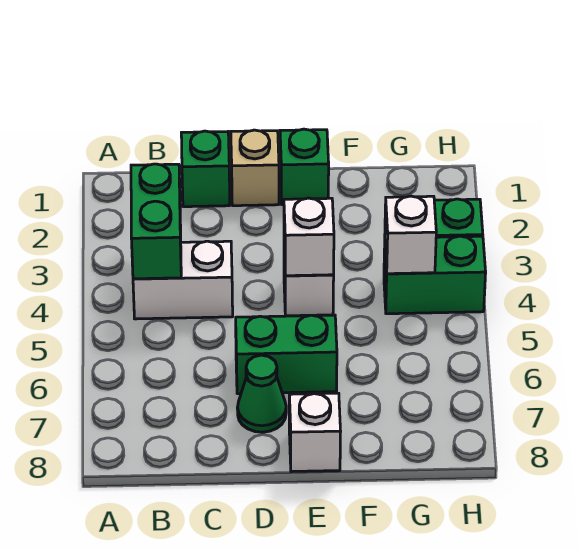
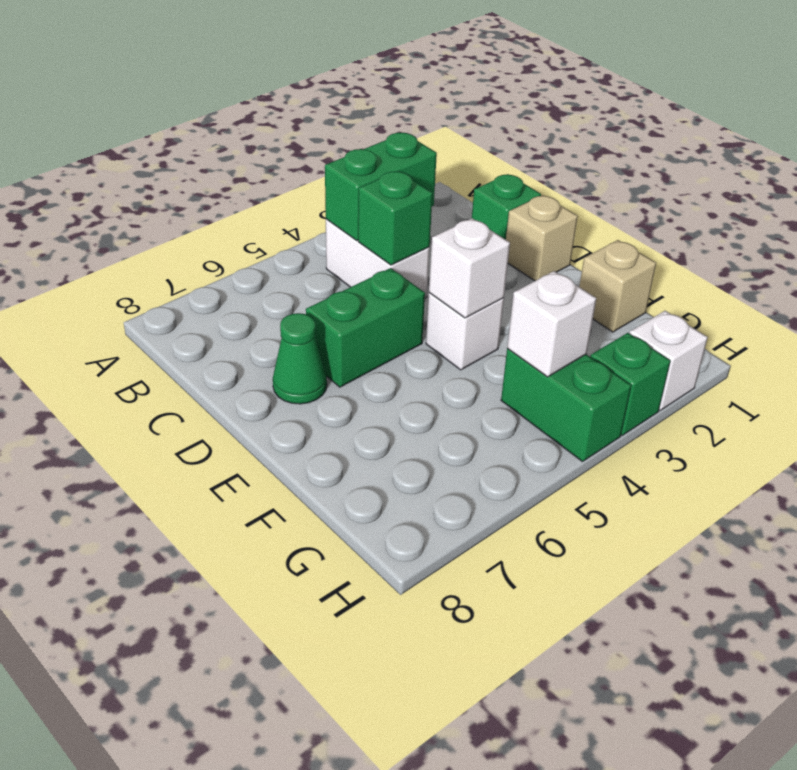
green 1x2 brick [236,315,337,394] -> green 1x2 brick turned to [306,268,425,387]
green 1x1 brick [280,129,329,205] -> green 1x1 brick moved to [358,171,433,265]
white 1x1 brick [289,393,341,472] -> white 1x1 brick moved to [629,311,708,410]
none -> tan 1x1 brick [579,240,656,332]

